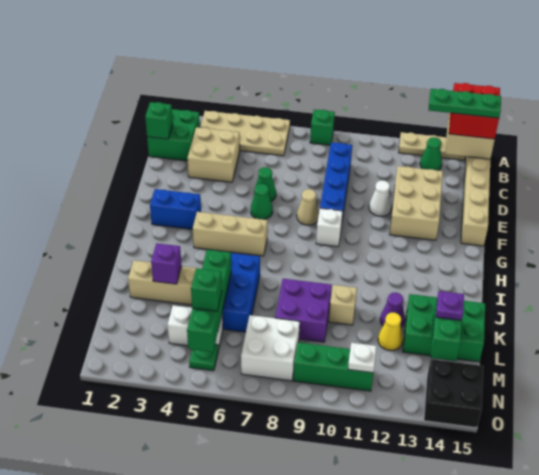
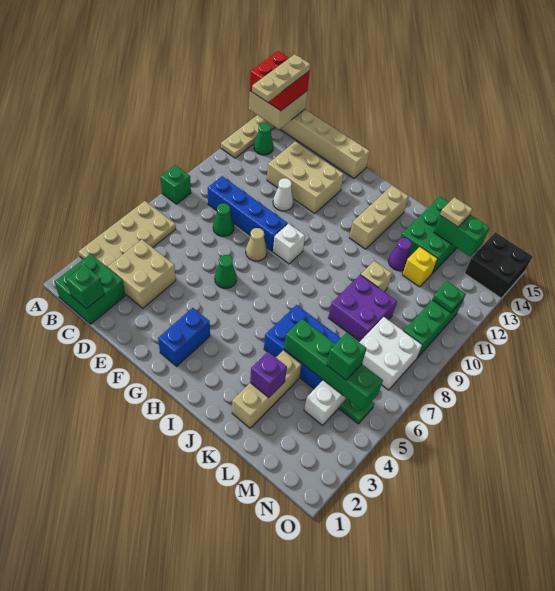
green 1x3 plate [429,89,501,118] -> tan 1x3 plate [252,54,310,102]
green 1x1 cone [254,167,276,201] -> green 1x1 cone moved to [213,203,234,236]
tan 1x3 brick [193,212,268,256] -> tan 1x3 brick moved to [349,186,409,249]
yellow 1x1 cone [378,313,403,350] -> yellow 1x1 brick [402,247,438,287]
purple 1x1 plate [436,291,464,320] -> tan 1x1 plate [440,197,472,227]
white 1x1 plate [348,343,377,373] -> green 1x1 plate [432,281,466,313]

